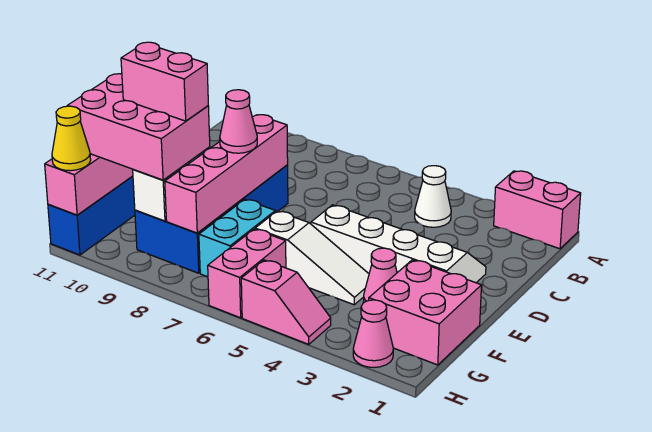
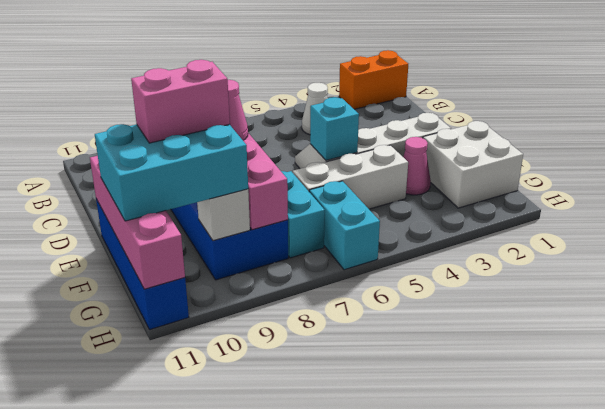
pink 1x2 brick [494,171,581,249] -> orange 1x2 brick [339,50,408,109]
none -> cyan 1x1 brick [310,97,359,160]
pink 2x2 brick [369,260,481,365] -> white 2x2 brick [423,121,523,208]
white 1x3 slope [255,211,369,305] -> white 1x3 brick [293,145,408,209]
pink 2x3 brick [67,74,210,180] -> cyan 2x3 brick [95,124,248,221]
pink 1x2 brick [208,229,286,318] -> cyan 1x2 brick [309,181,380,270]
pink 1x1 cone [353,300,393,368] -> none
pink 1x2 slope [241,260,331,344] -> none
yellow 1x1 cone [52,106,91,171] -> none

